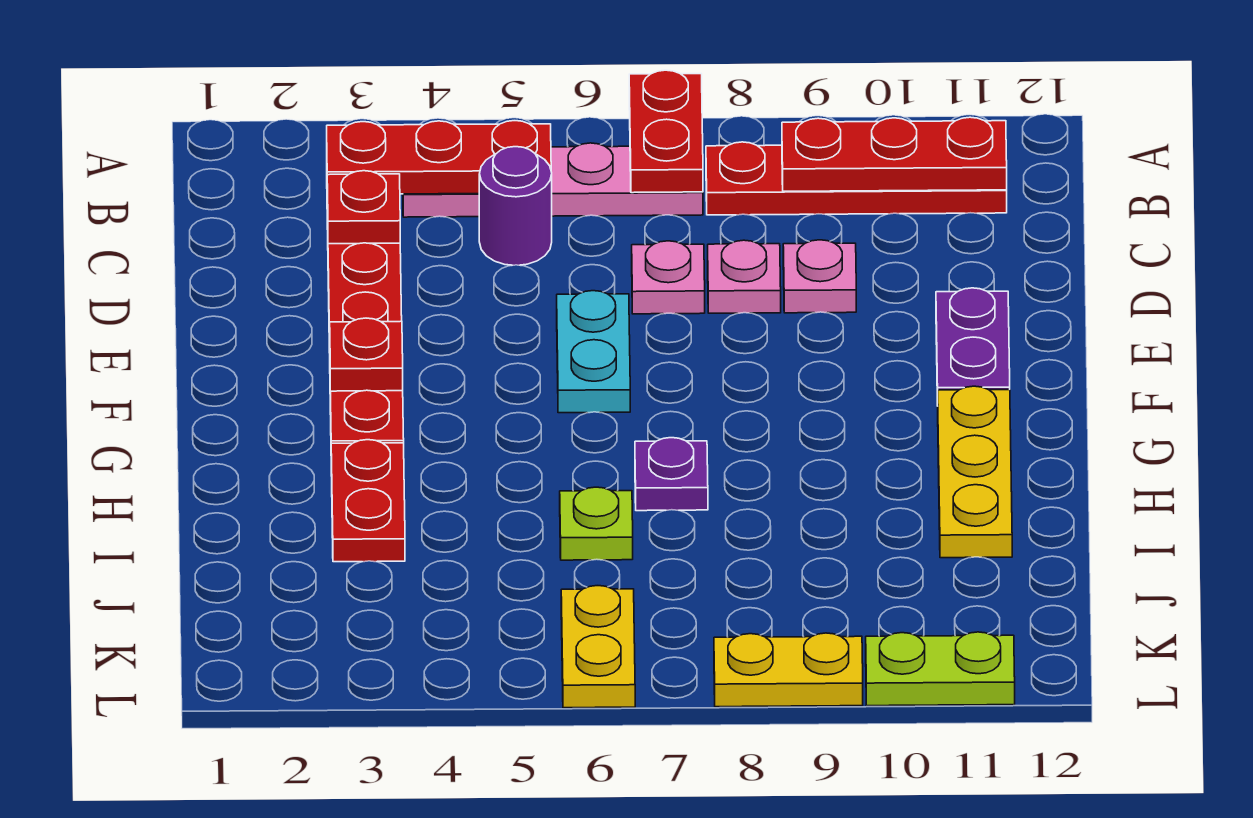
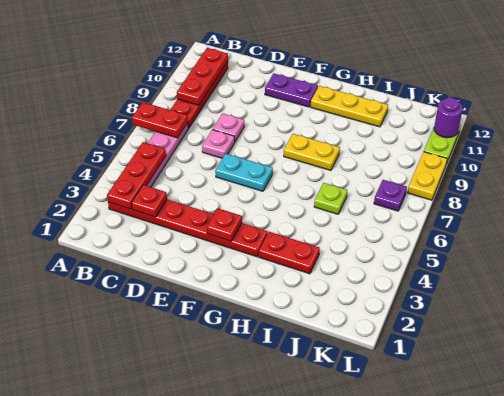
purple 1x1 round brick [479,147,552,265] -> purple 1x1 round brick moved to [434,98,463,138]
pink 1x1 plate [783,240,856,313] -> none
purple 1x1 plate [635,438,708,511] -> purple 1x1 plate moved to [374,180,407,211]
yellow 1x2 plate [561,586,635,708] -> yellow 1x2 plate moved to [284,134,340,170]

